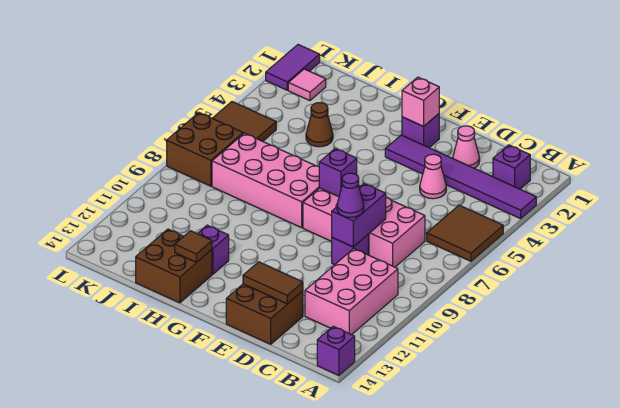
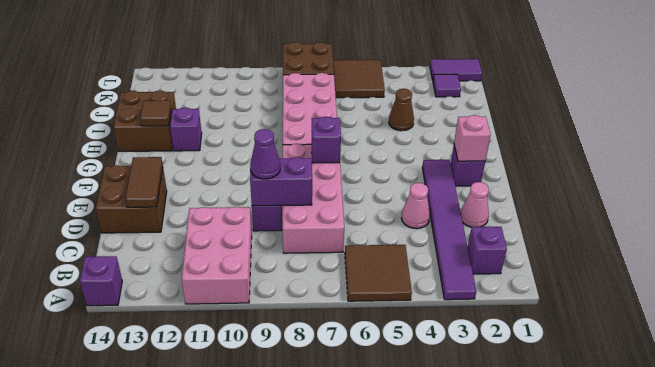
pink 2x3 brick [305,249,398,335] -> pink 2x3 brick turned to [182,207,252,304]
pink 1x1 tile [288,69,326,101] -> purple 1x1 tile [433,74,461,97]

